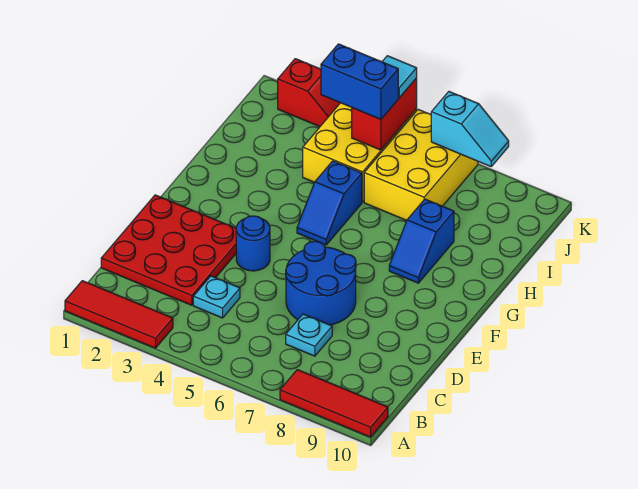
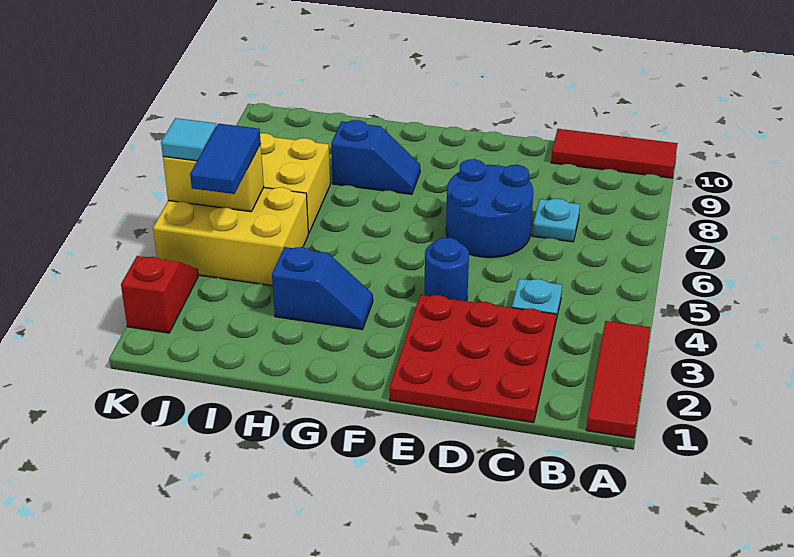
red 1x3 tile [280,370,388,437] -> red 1x3 tile turned to [551,129,677,178]
blue 1x2 slope [297,161,362,245] -> blue 1x2 slope moved to [272,247,373,330]
blue 1x2 brick [321,44,398,119] -> blue 1x2 tile [190,124,261,194]
red 1x2 brick [352,78,417,150] -> yellow 1x2 brick [163,144,264,212]
cyan 1x2 slope [431,92,509,167] -> none

